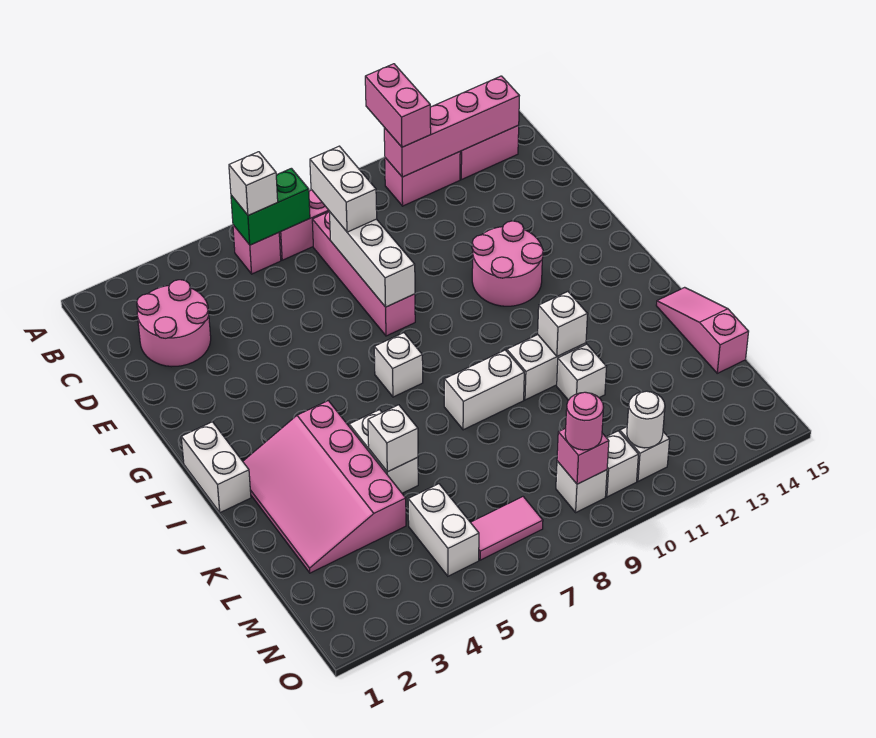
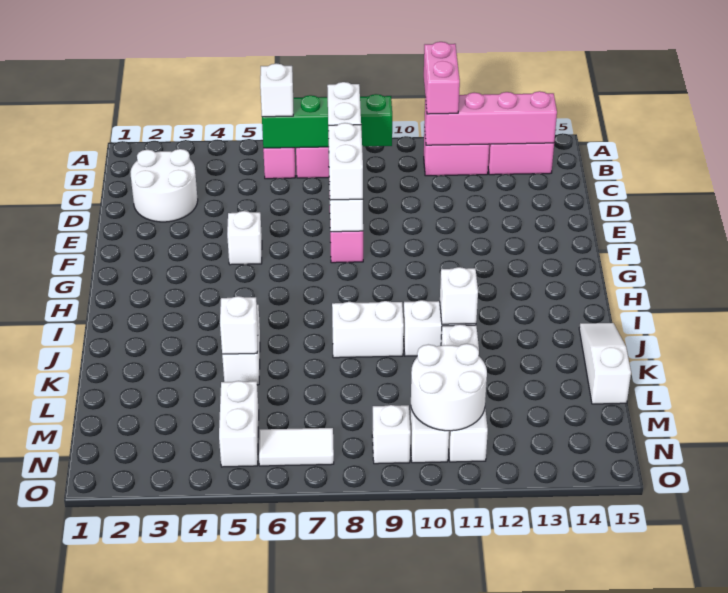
green 1x2 brick [231,168,310,245] -> green 1x4 brick [262,94,392,148]
pink 2x2 round brick [137,280,211,367] -> white 2x2 round brick [131,149,198,222]
pink 2x2 round brick [472,221,543,306] -> none
white 1x2 brick [181,422,251,513] -> white 1x2 brick moved to [328,123,363,200]
white 1x1 brick [374,333,423,397] -> white 1x1 brick moved to [227,211,262,265]
pink 3x4 slope [243,401,406,573] -> none
pink 1x3 slope [656,287,749,373] -> white 1x3 slope [579,323,631,404]
pink 1x2 tile [470,497,543,560] -> white 1x2 tile [259,428,334,466]
pink 1x1 brick [557,428,609,484] -> none
pink 1x1 round brick [565,392,604,450] -> none
white 1x1 round brick [627,391,665,448] -> white 2x2 round brick [411,344,487,431]

